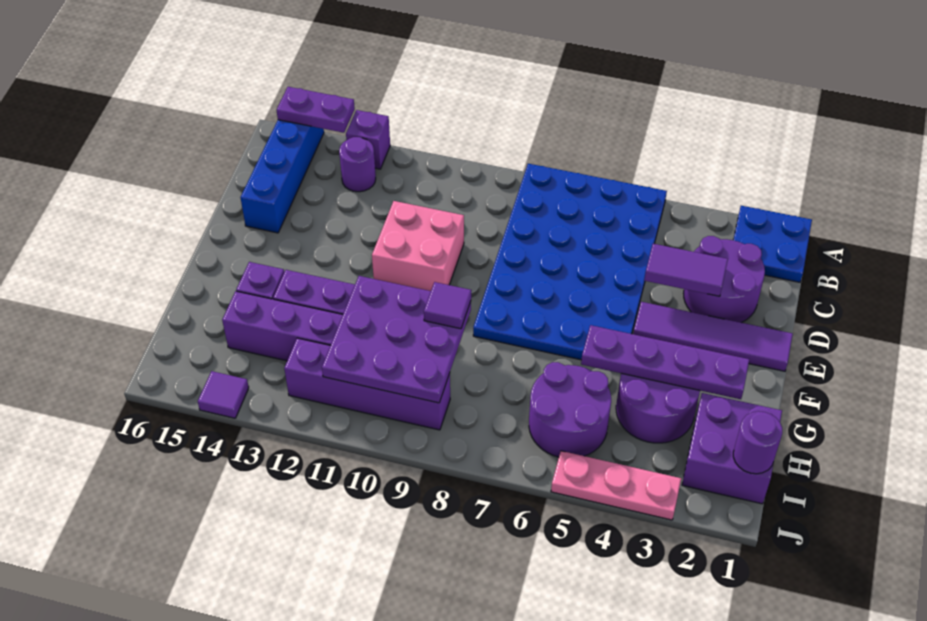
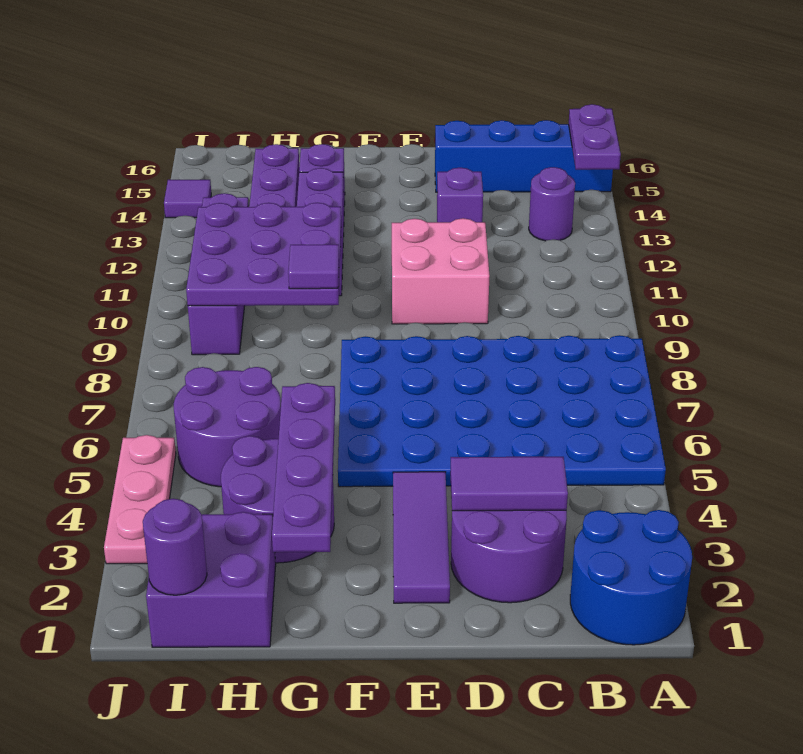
blue 2x2 plate [733,206,812,282] -> blue 2x2 round brick [570,510,692,645]
purple 1x1 brick [346,110,390,169] -> purple 1x1 brick moved to [437,168,483,222]
purple 1x2 tile [644,244,728,296] -> purple 1x2 tile turned to [450,457,568,511]
purple 1x4 tile [633,302,793,371] -> purple 1x3 tile [393,472,450,603]

